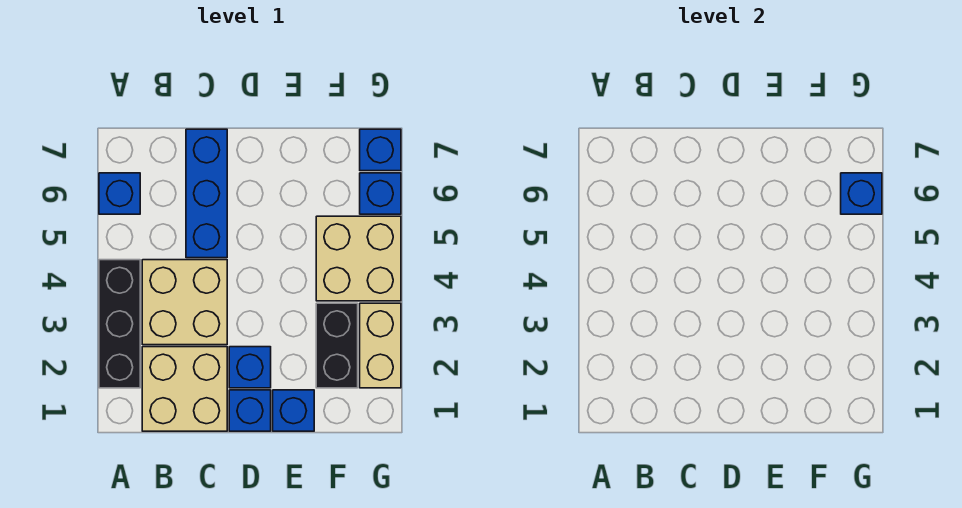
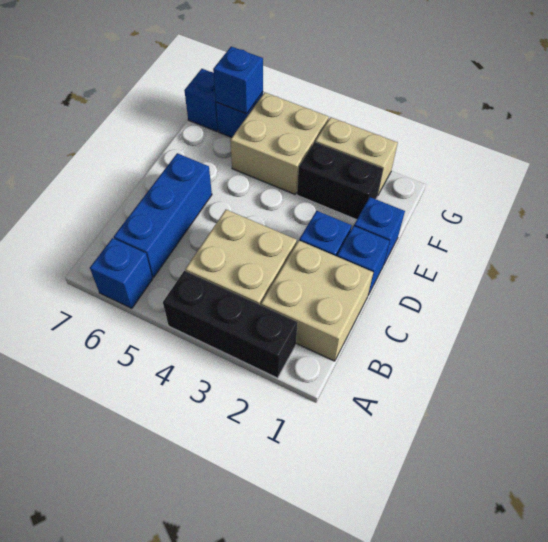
blue 1x3 brick [186,129,227,258] -> blue 1x3 brick turned to [114,153,212,277]

